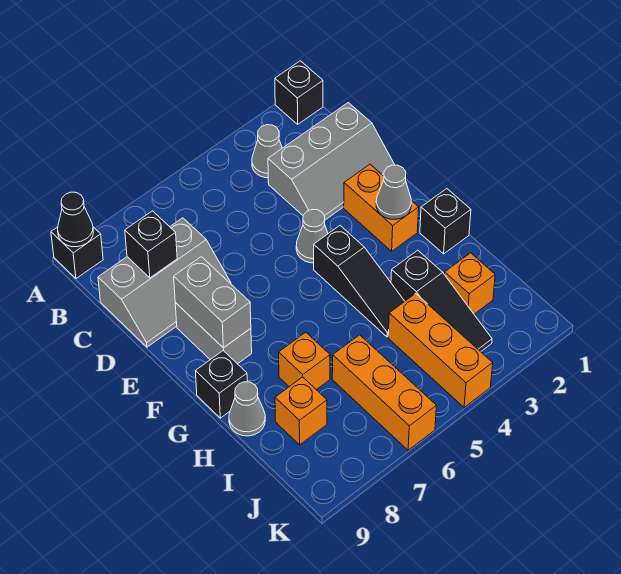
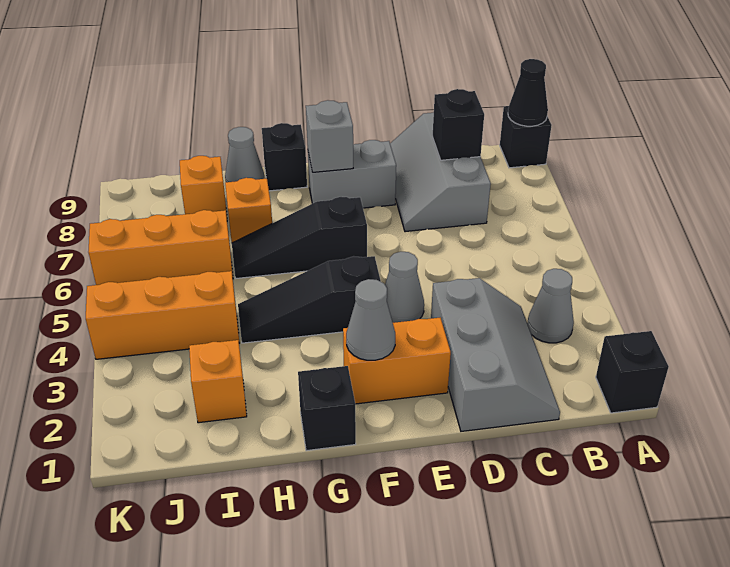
grey 2x3 slope [268,103,395,220] -> grey 2x3 slope turned to [431,278,560,431]
grey 1x2 brick [174,257,251,348] -> grey 1x1 brick [306,100,353,172]
black 1x3 slope [391,250,492,352] -> black 1x3 slope moved to [232,197,367,278]

